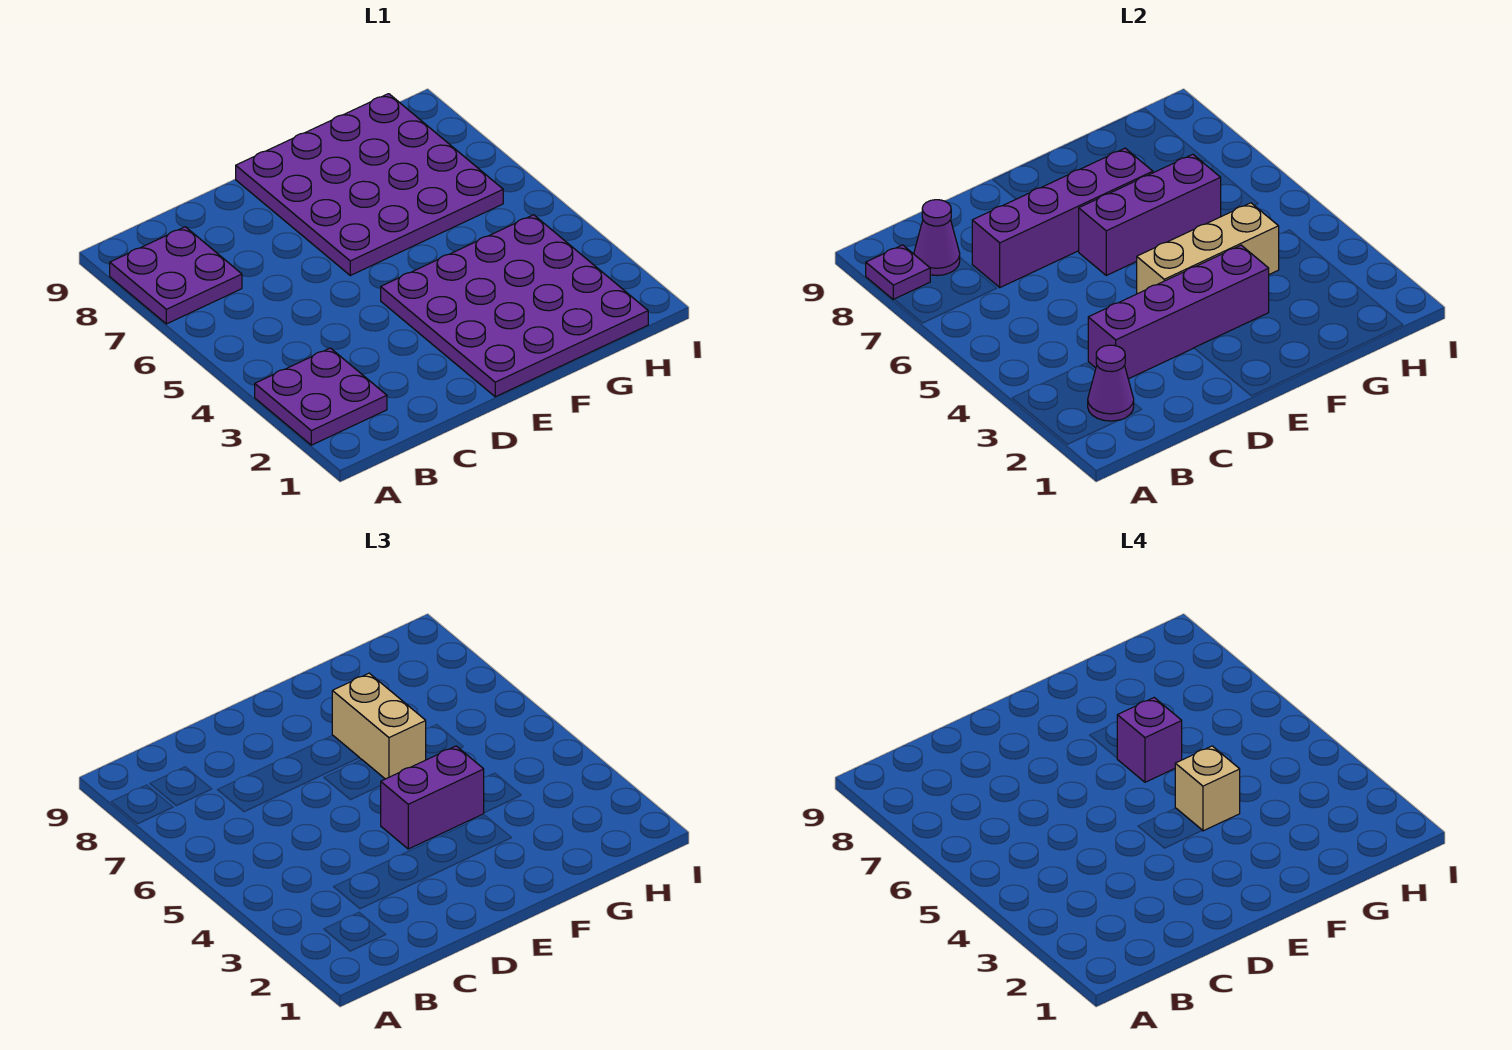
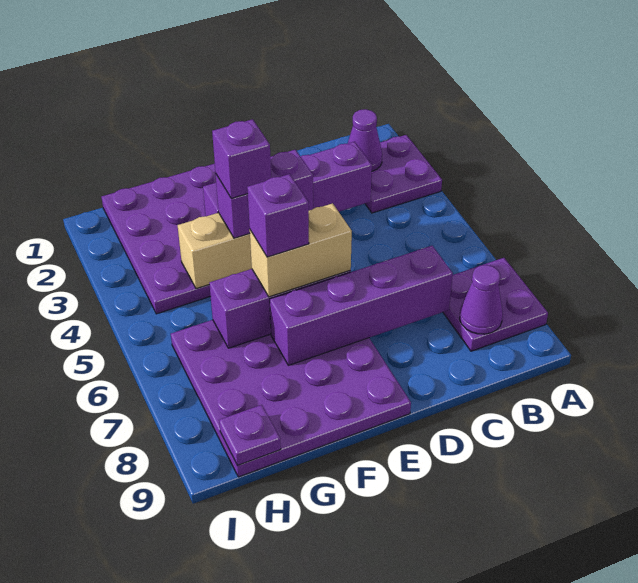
purple 1x1 plate [866,245,930,300] -> purple 1x1 plate moved to [219,405,281,466]
tan 1x1 brick [1175,746,1240,831] -> purple 1x1 brick [212,119,271,198]
tan 1x2 brick [332,673,426,779] -> tan 1x2 brick turned to [250,203,352,297]

